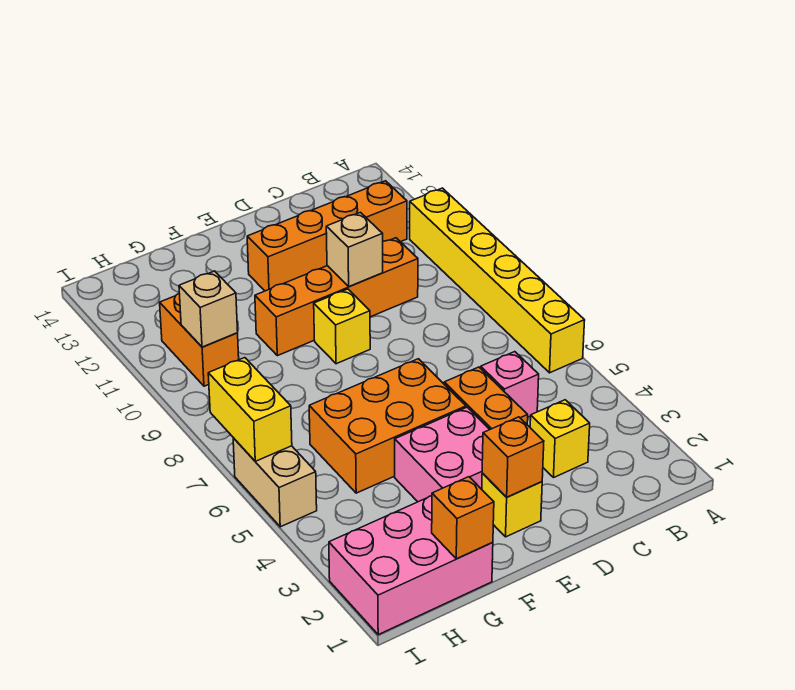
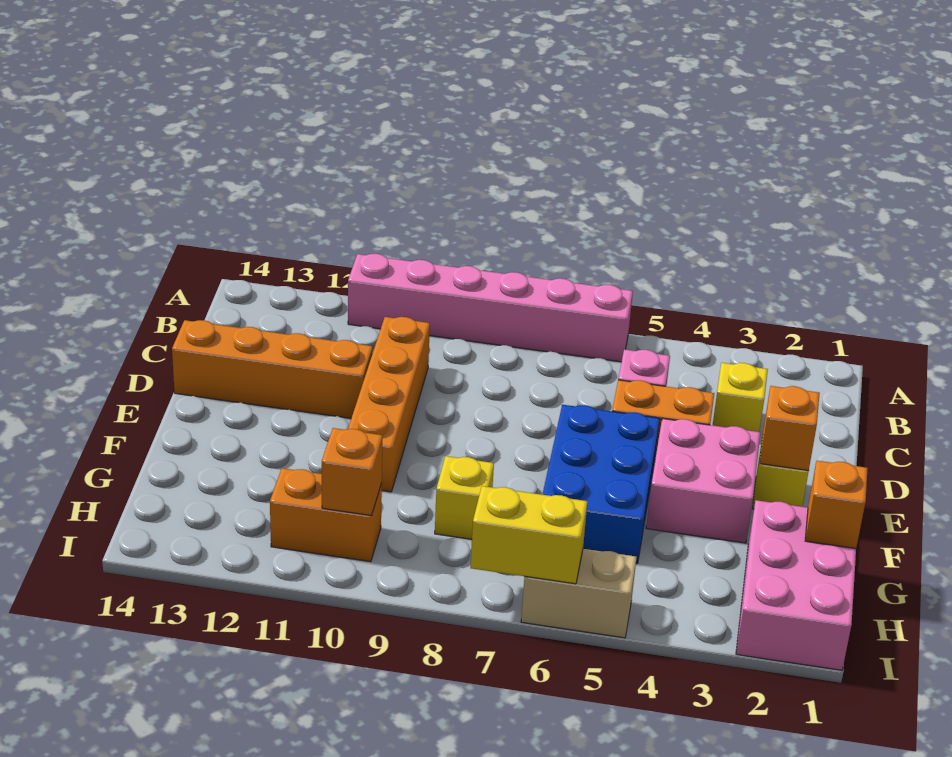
yellow 1x6 brick [410,188,585,373] -> pink 1x6 brick [348,254,633,362]
orange 1x4 brick [247,181,407,291] -> orange 1x4 brick turned to [172,320,373,418]
tan 1x1 brick [326,212,383,287] -> none
orange 2x3 brick [309,359,466,493] -> blue 2x3 brick [542,405,660,563]
yellow 1x1 brick [314,289,370,364] -> yellow 1x1 brick moved to [435,456,494,539]
tan 1x1 brick [179,271,238,347] -> orange 1x1 brick [322,428,383,516]

